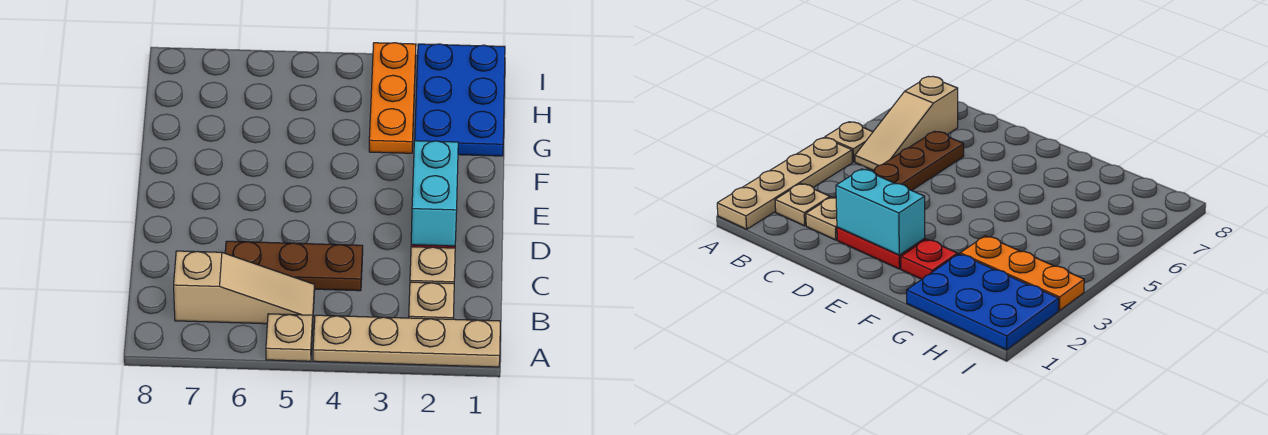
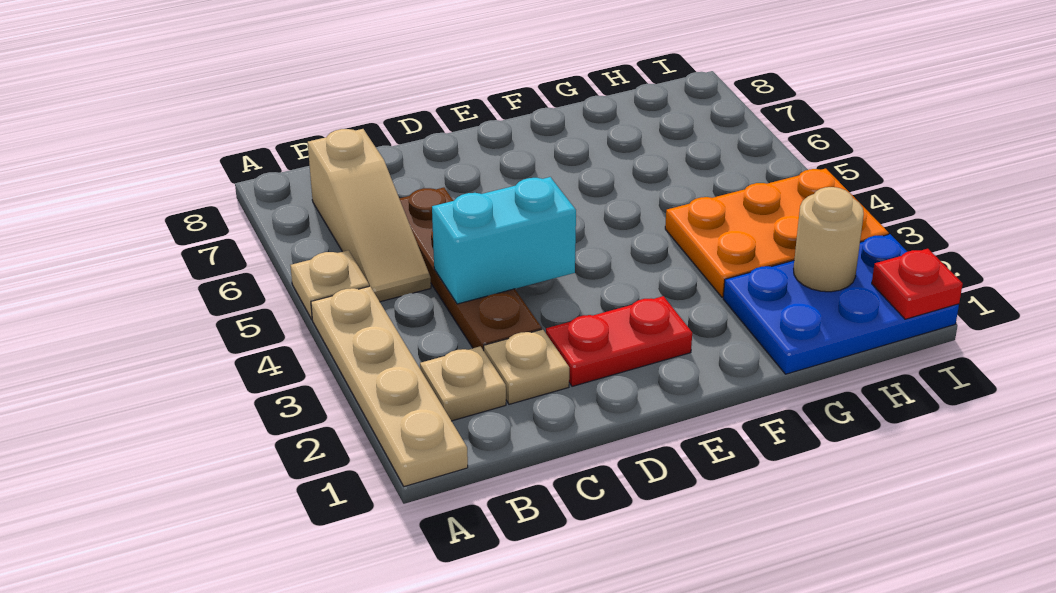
brown 1x3 plate [225,241,363,291] -> brown 1x4 plate [399,188,542,351]
cyan 1x2 brick [411,141,458,246] -> cyan 1x2 brick moved to [432,177,576,304]
red 1x1 plate [901,239,957,279] -> red 1x1 plate moved to [872,249,963,319]
orange 1x3 plate [369,43,416,153] -> orange 2x3 plate [665,169,888,297]
none -> tan 1x1 round brick [794,187,864,292]

